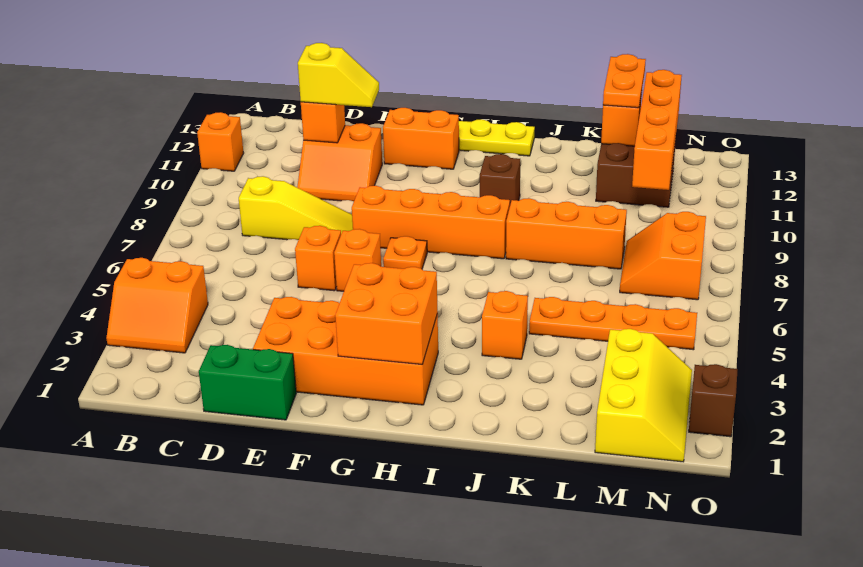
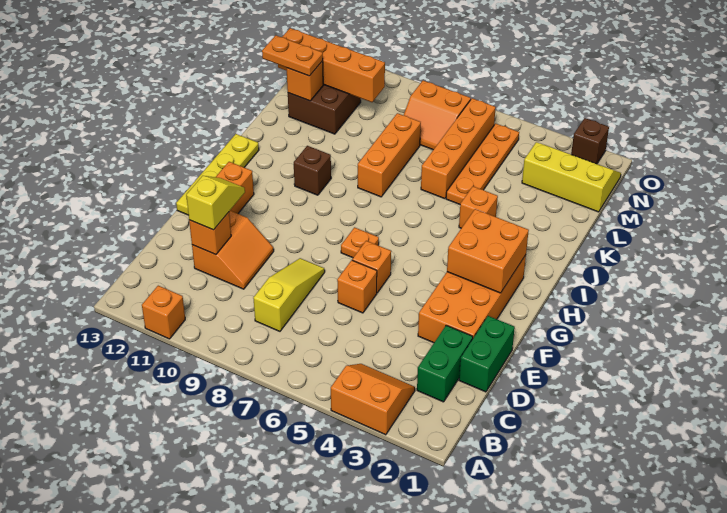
orange 2x2 slope [106,258,208,353] -> orange 2x2 slope turned to [331,364,415,435]
none -> green 1x2 brick [417,325,473,402]
orange 1x4 brick [352,186,510,259] -> orange 1x4 brick moved to [421,98,496,199]

